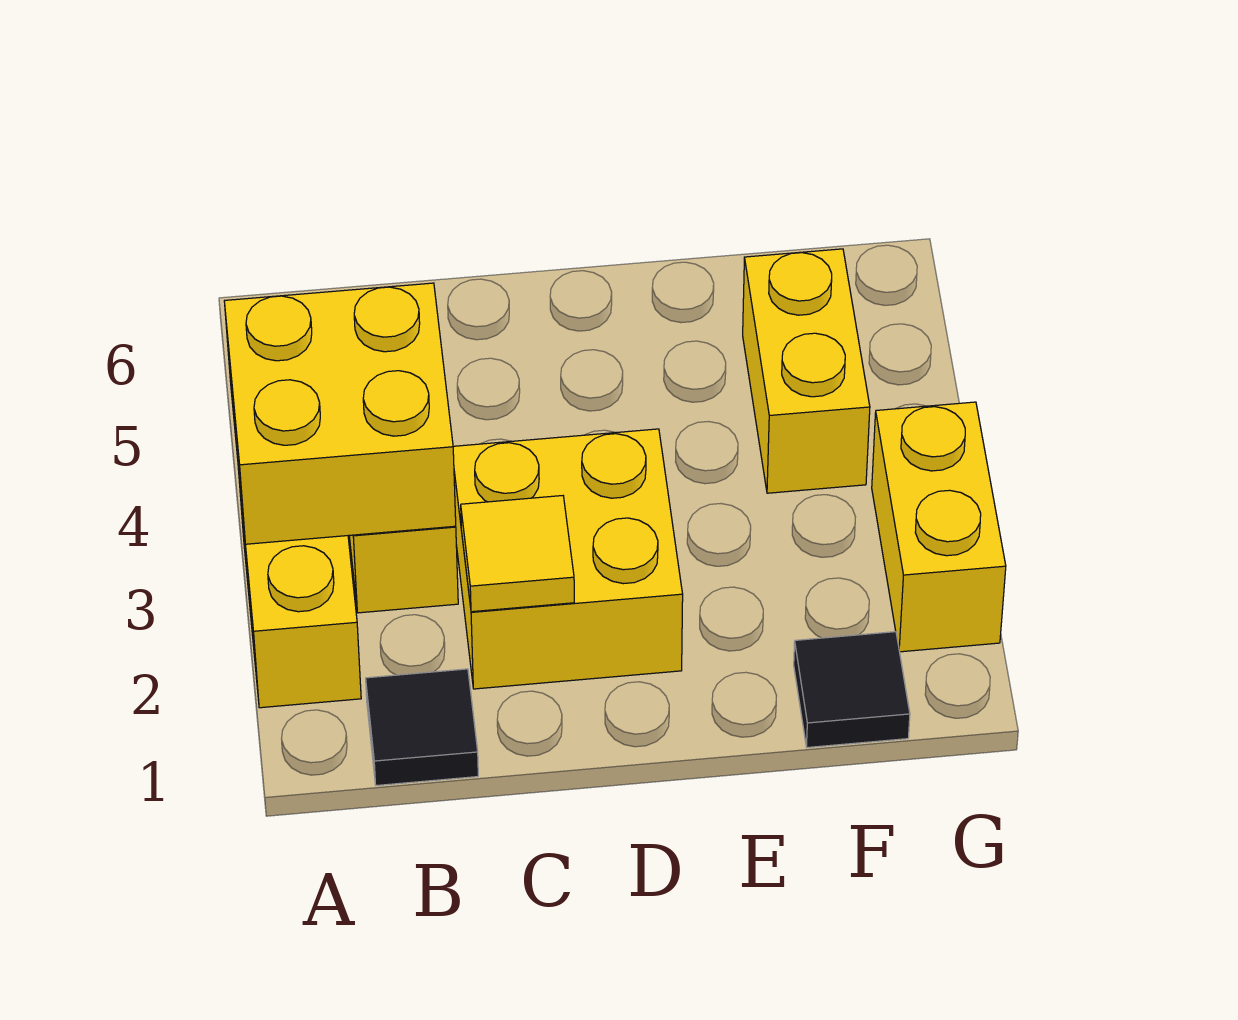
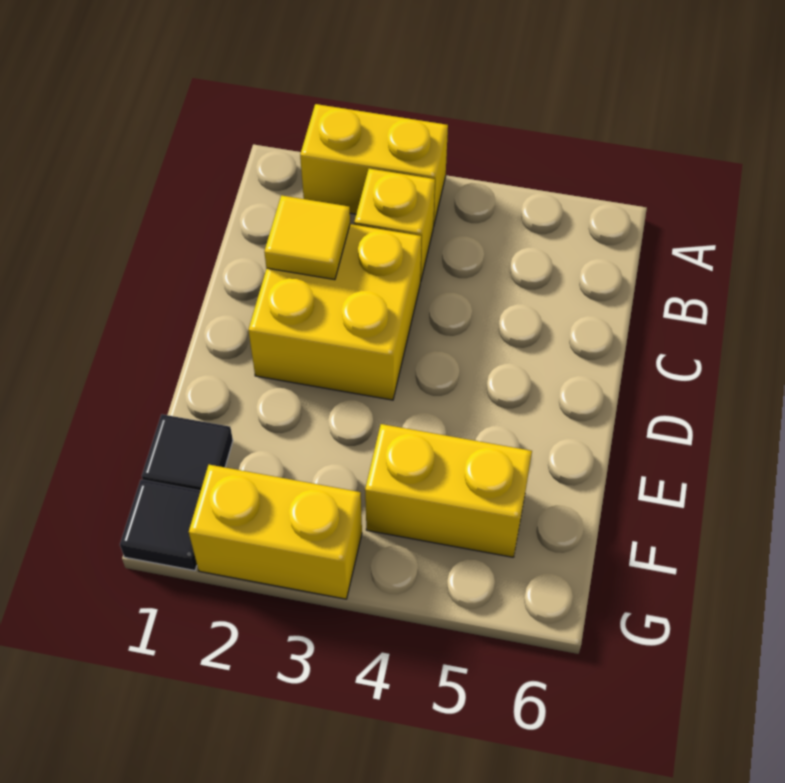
yellow 2x2 brick [224,283,456,544] -> none
black 1x1 tile [366,669,478,786] -> black 1x1 tile moved to [120,480,201,571]

